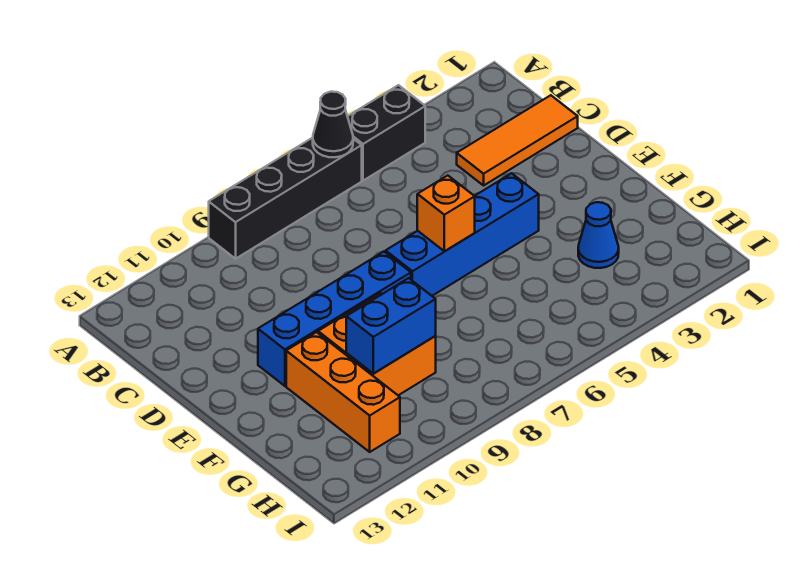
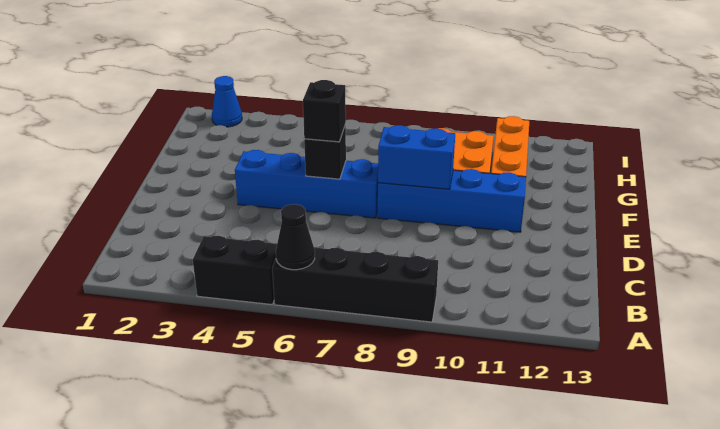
orange 1x3 tile [457,95,578,185] -> none
orange 1x1 brick [417,175,475,251] -> black 1x1 brick [304,125,346,179]
none -> black 1x1 brick [303,80,346,142]
blue 1x1 cone [578,202,619,268] -> blue 1x1 cone moved to [212,76,242,127]
blue 1x2 brick [346,278,436,374] -> blue 1x2 brick moved to [378,125,455,189]

